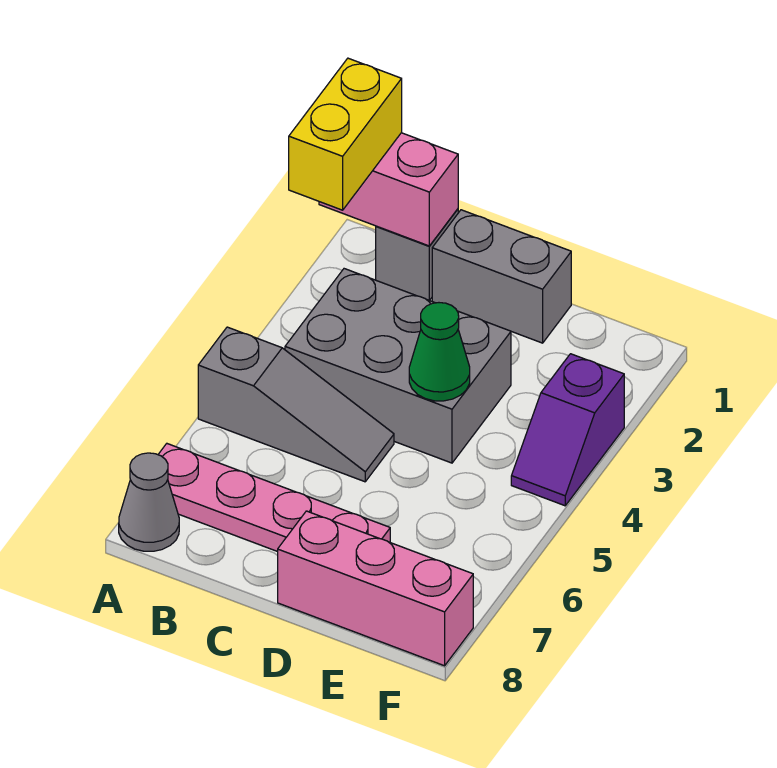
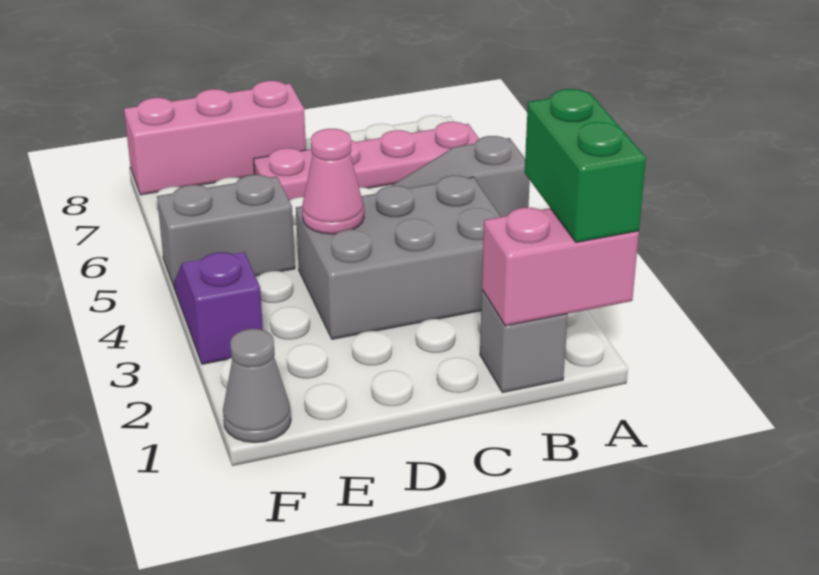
yellow 1x2 brick [289,58,402,210] -> green 1x2 brick [525,89,646,242]
grey 1x1 cone [119,453,179,551] -> grey 1x1 cone moved to [223,329,291,443]
grey 1x2 brick [432,210,571,343] -> grey 1x2 brick moved to [157,175,295,289]
green 1x1 cone [409,303,470,401] -> pink 1x1 cone [302,129,364,234]

